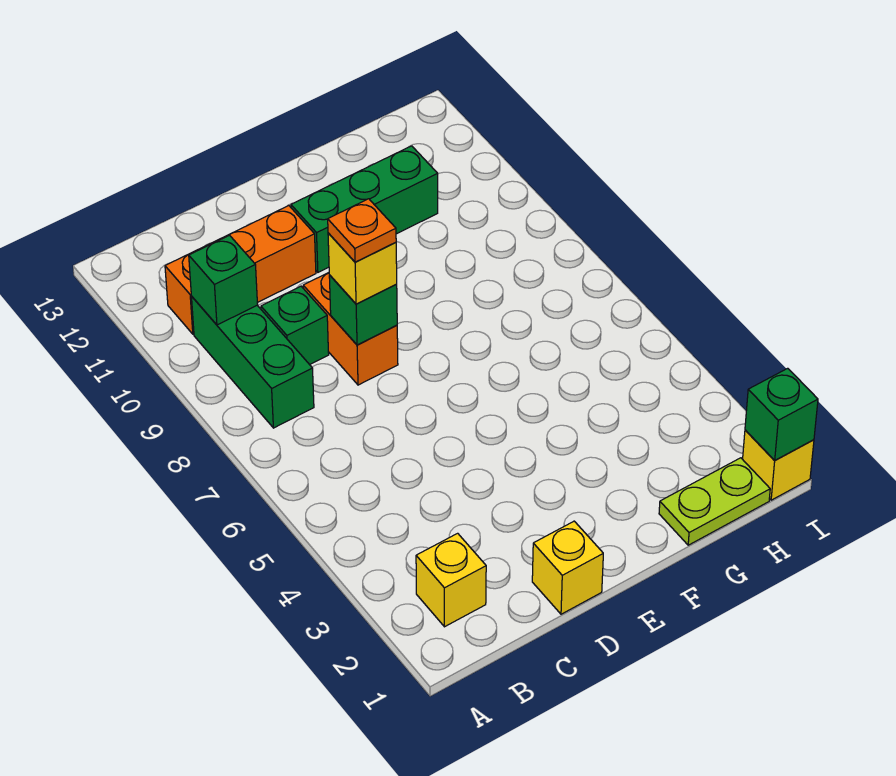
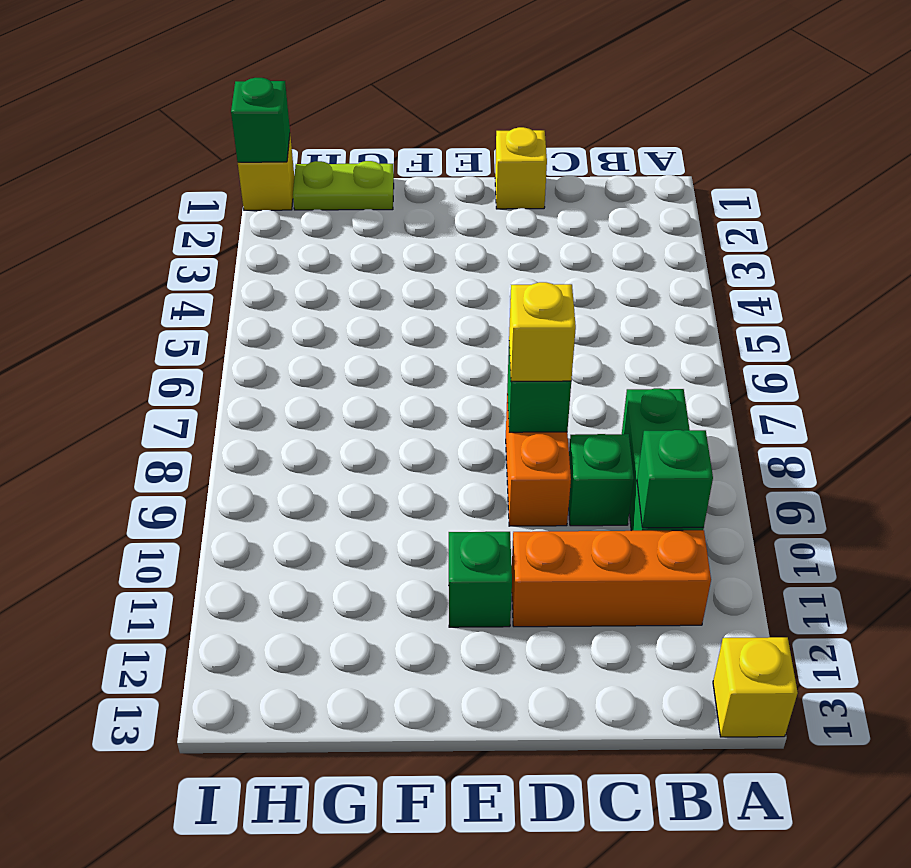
yellow 1x1 brick [416,533,486,627] -> yellow 1x1 brick moved to [713,637,798,737]
orange 1x1 plate [328,199,396,262] -> none
green 1x3 brick [291,146,438,272] -> green 1x1 brick [449,532,512,627]

